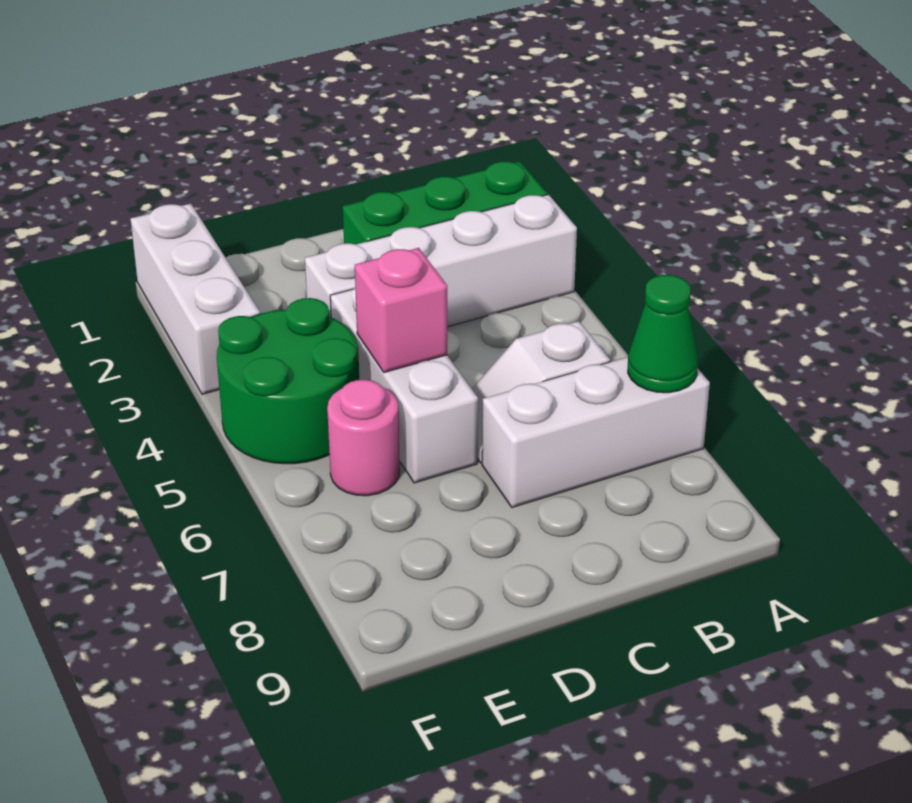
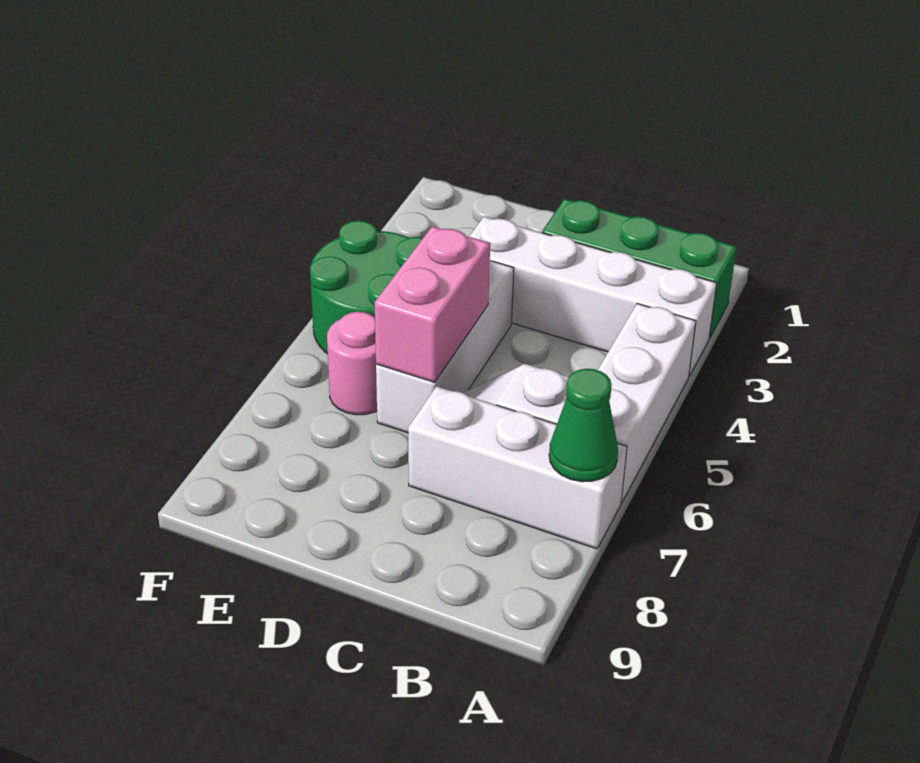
pink 1x1 brick [355,248,447,373] -> pink 1x2 brick [375,226,490,382]
white 1x3 brick [131,204,260,394] -> white 1x3 brick moved to [598,304,696,503]

